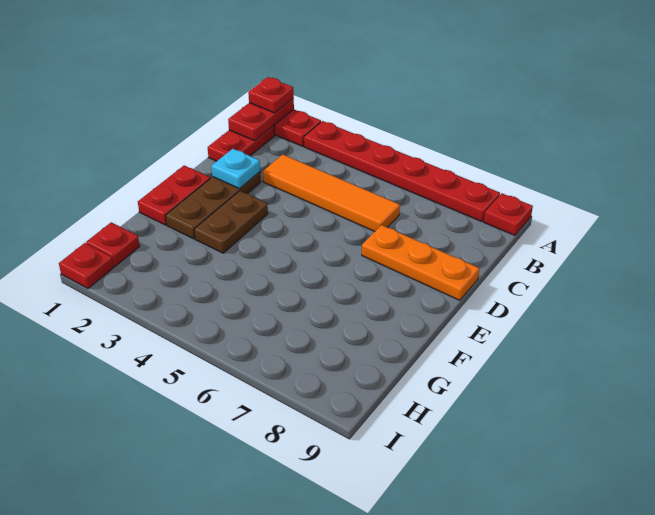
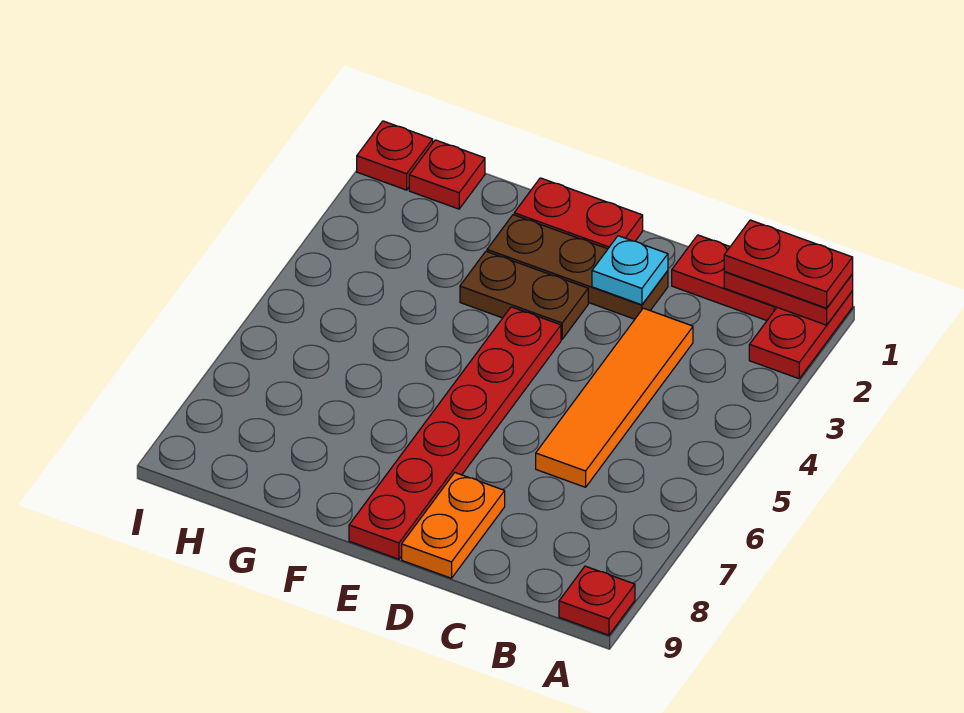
red 1x1 plate [248,77,294,113] -> red 1x2 plate [724,220,853,308]
red 1x6 plate [304,121,500,222] -> red 1x6 plate moved to [349,307,561,559]
orange 1x3 plate [362,225,479,300] -> orange 1x2 plate [402,473,505,578]

